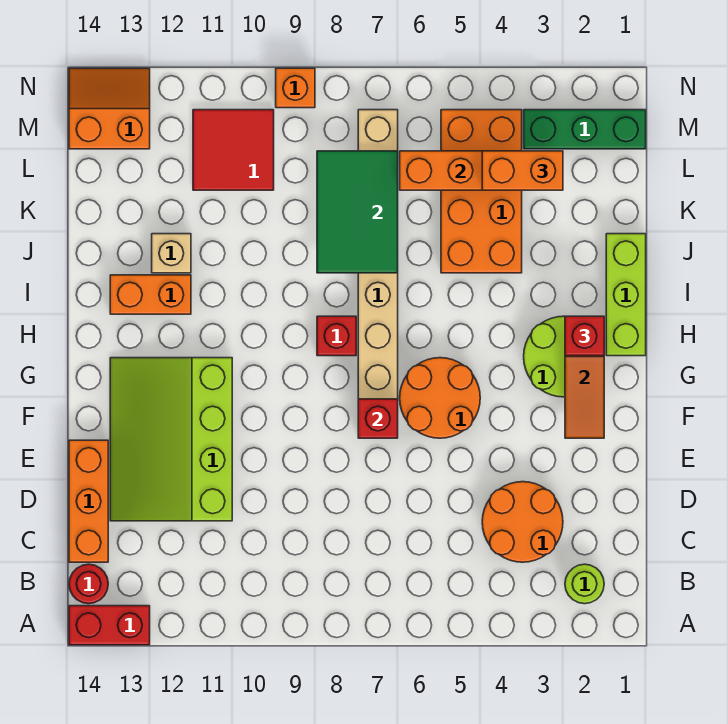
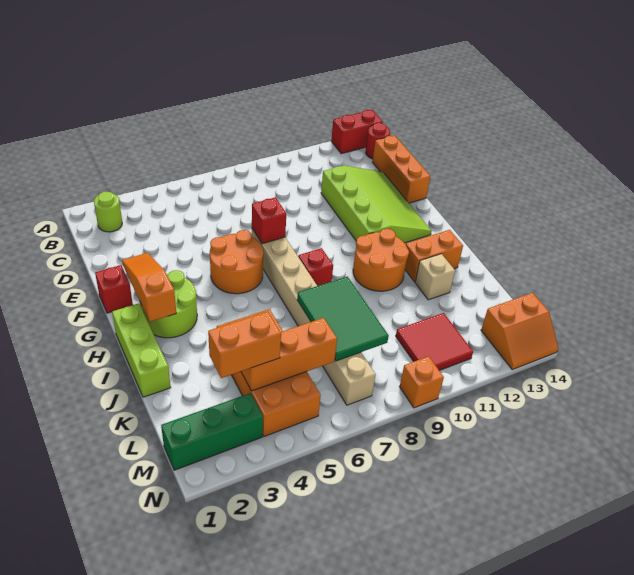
orange 2x2 round brick [482,482,563,562] -> orange 2x2 round brick moved to [353,229,409,291]
red 1x1 brick [565,316,604,356] -> red 1x1 brick moved to [95,265,133,313]

